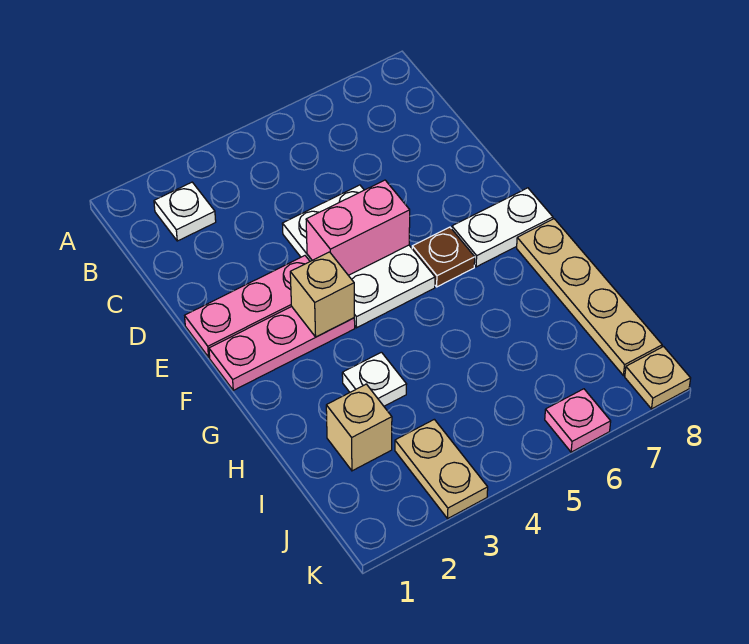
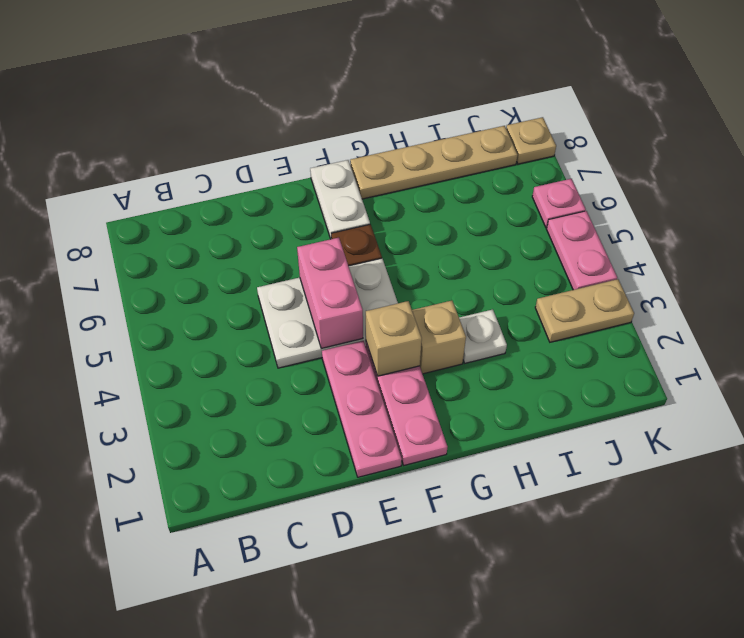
white 1x1 plate [154,182,216,241] -> none
tan 1x1 brick [326,384,392,471] -> tan 1x1 brick moved to [412,301,466,374]
none -> pink 1x2 plate [547,211,617,290]

